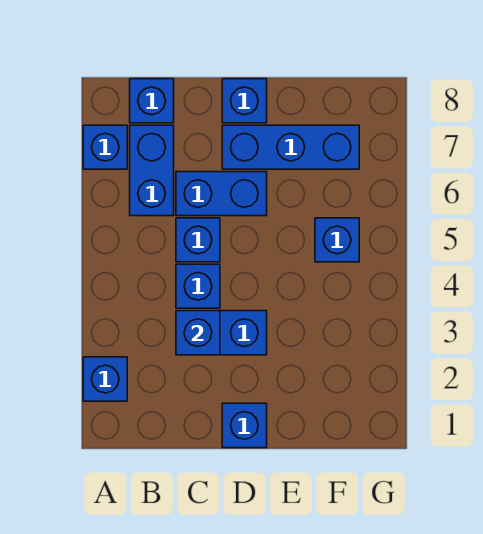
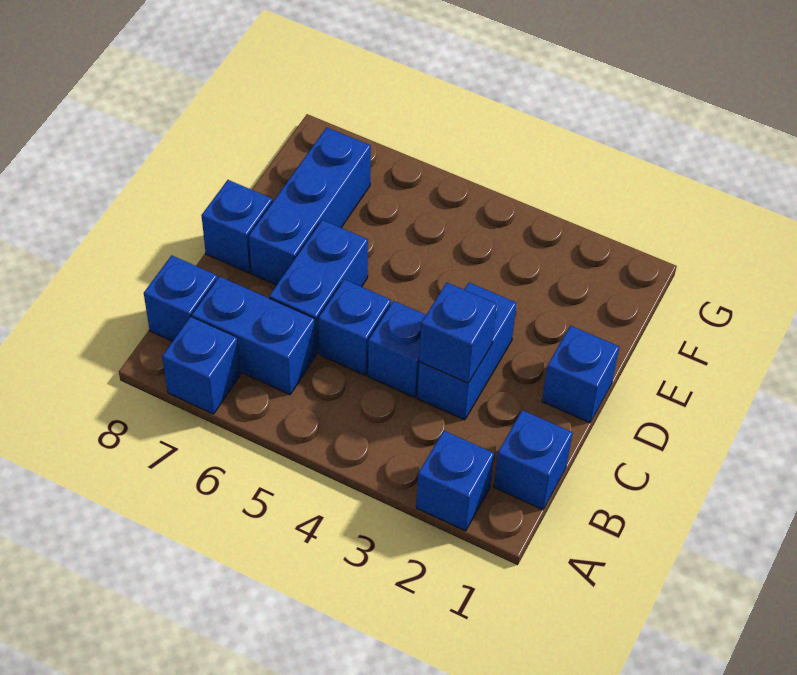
blue 1x1 brick [315,218,359,262] -> blue 1x1 brick moved to [494,410,573,510]

